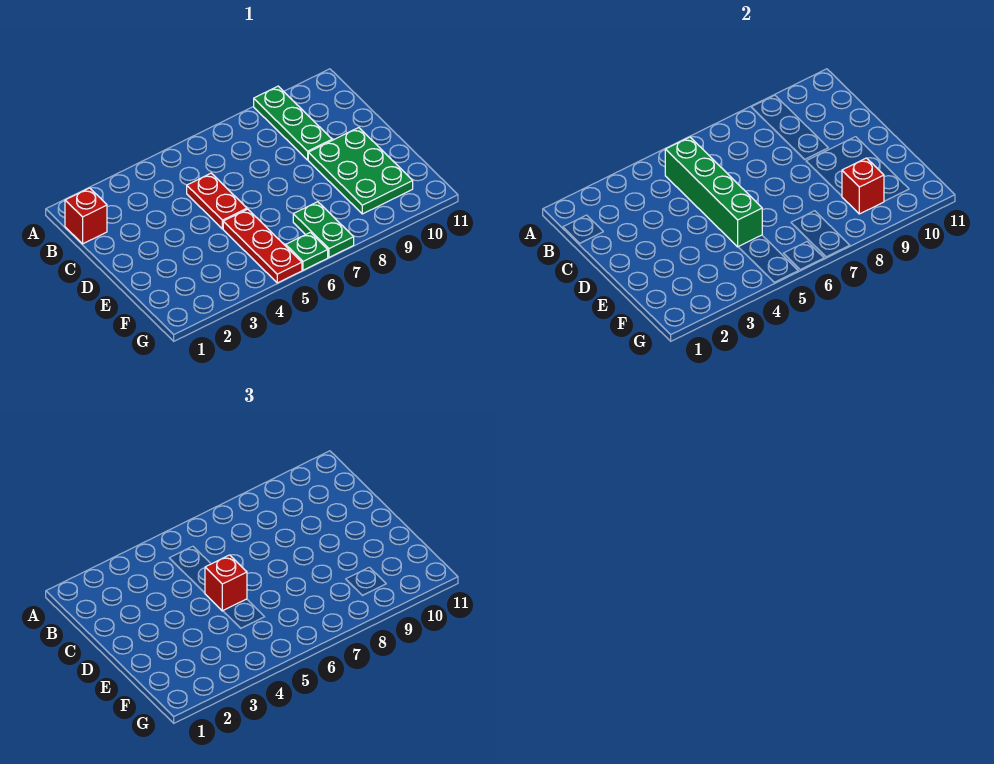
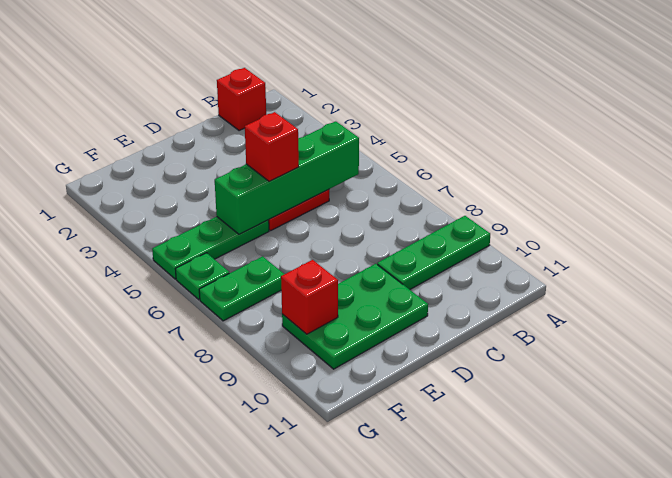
red 1x3 plate [223,209,302,283] -> green 1x3 plate [152,217,269,279]

